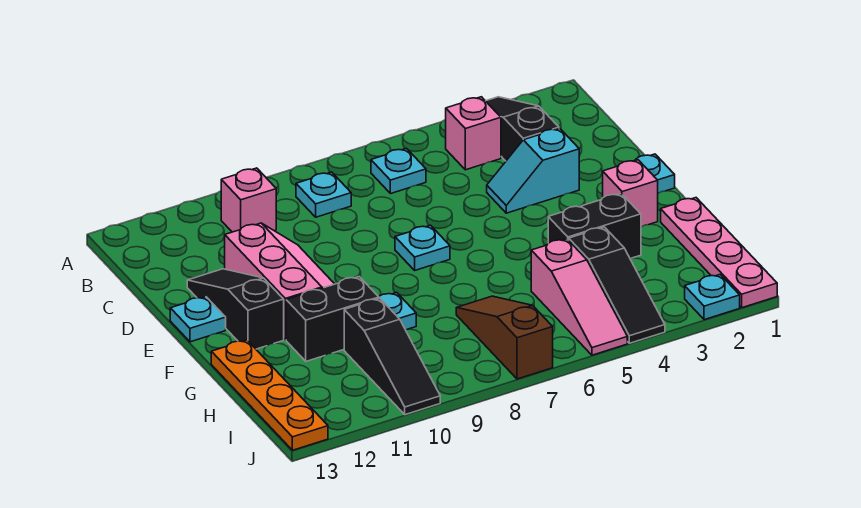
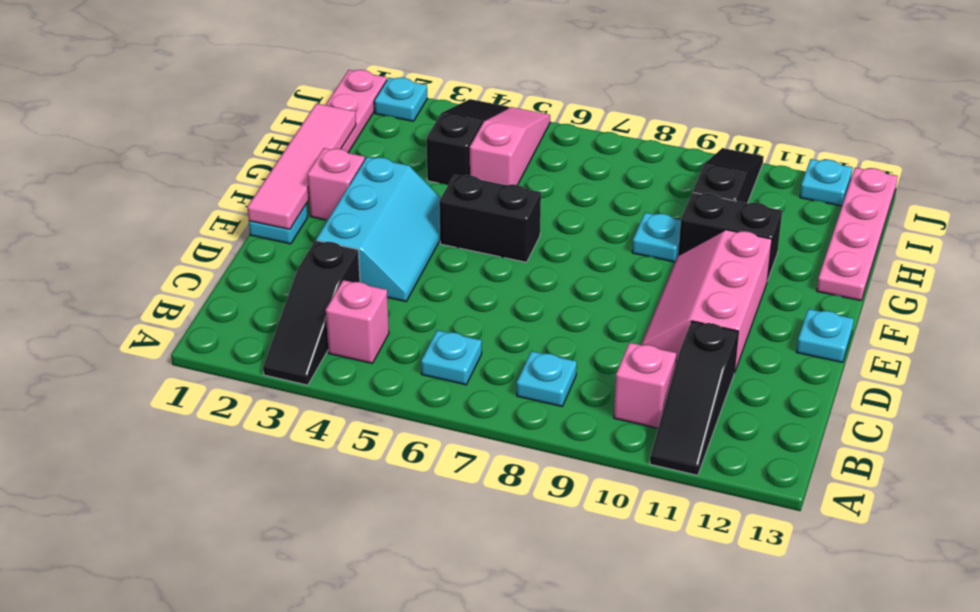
cyan 1x2 slope [487,128,579,213] -> cyan 2x3 slope [316,157,441,302]
black 1x3 slope [187,269,284,349] -> black 1x3 slope moved to [650,321,738,475]
none -> pink 1x4 tile [247,103,356,229]
cyan 1x1 plate [395,225,450,270] -> cyan 1x1 plate moved to [800,159,853,206]
black 1x2 brick [548,193,641,258] -> black 1x2 brick moved to [439,175,541,262]
orange 1x4 plate [211,340,328,450] -> pink 1x4 plate [817,168,897,301]
brown 1x3 slope [456,296,553,379] -> none

